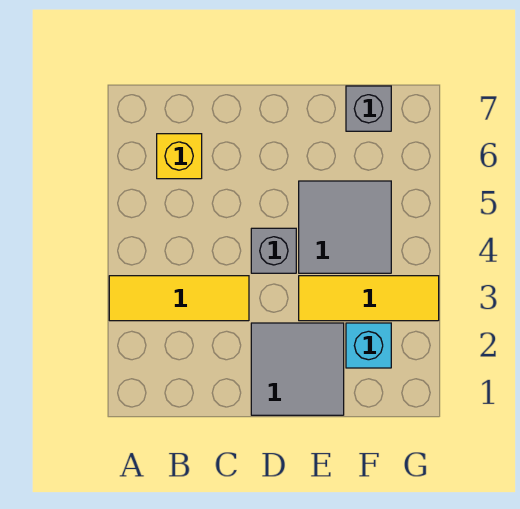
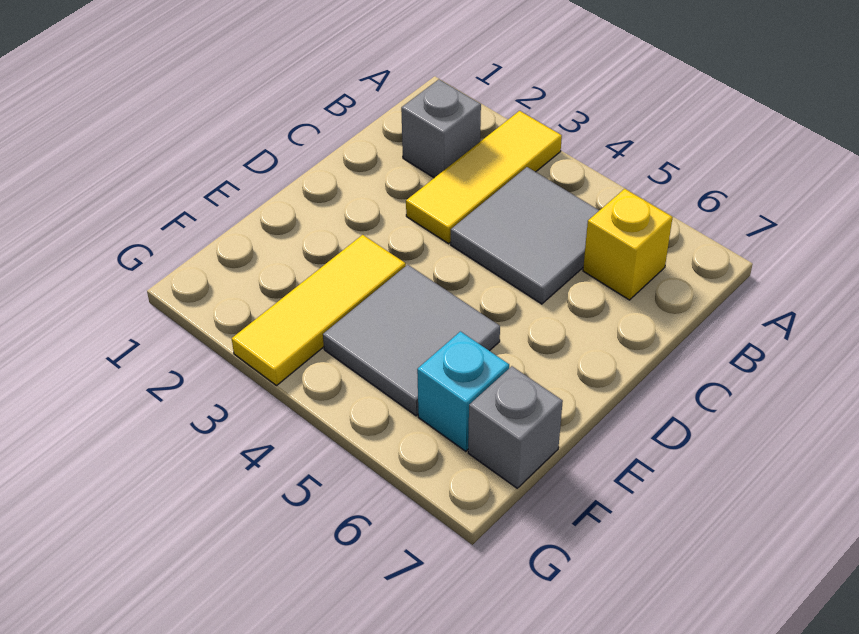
grey 2x2 tile [251,323,344,415] -> grey 2x2 tile moved to [451,167,599,304]
grey 1x1 brick [251,228,296,273] -> grey 1x1 brick moved to [401,80,481,178]
cyan 1x1 brick [346,323,391,368] -> cyan 1x1 brick moved to [417,331,509,451]

